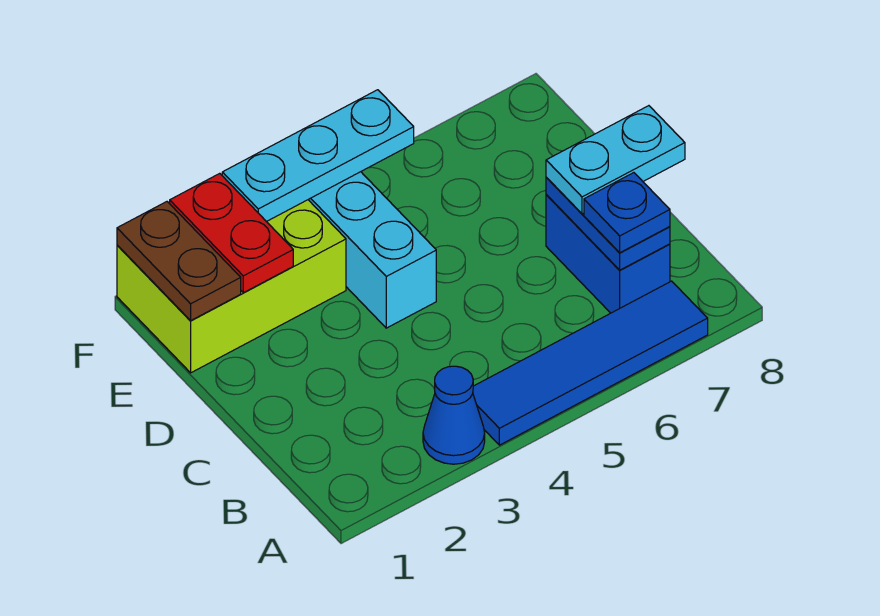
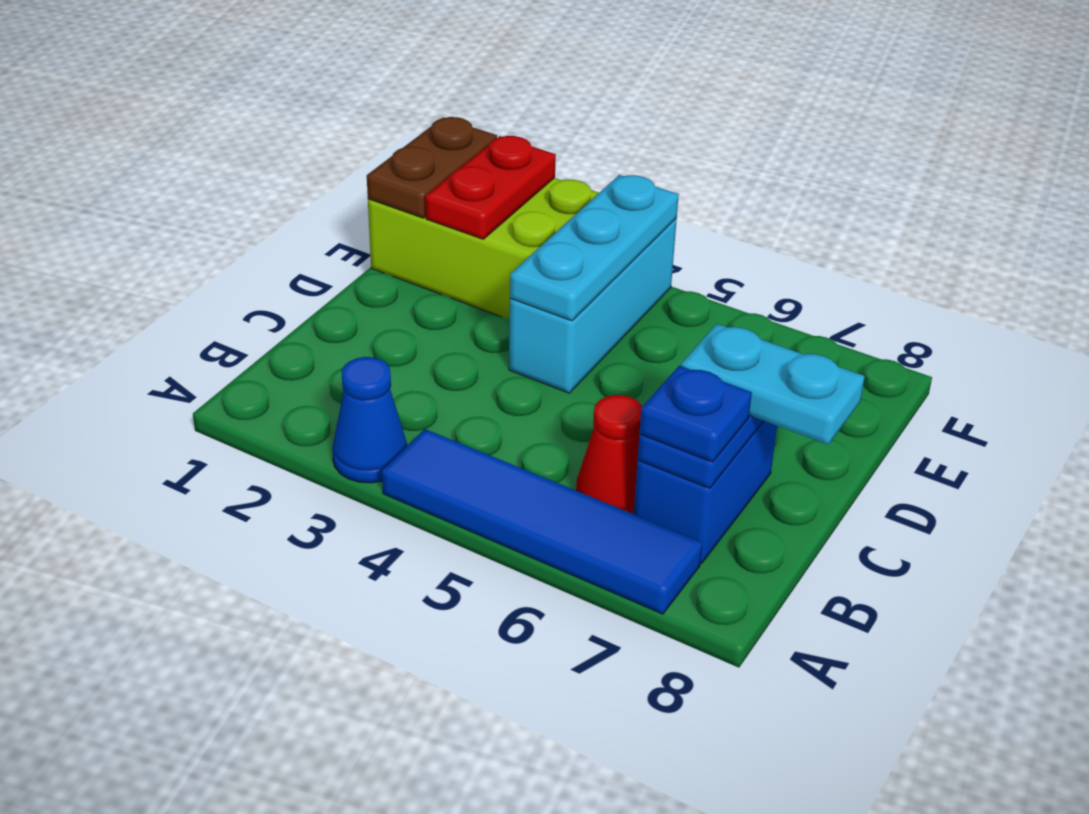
none -> red 1x1 cone [576,395,642,514]
cyan 1x3 plate [222,90,414,222] -> cyan 1x3 plate turned to [510,175,679,321]

